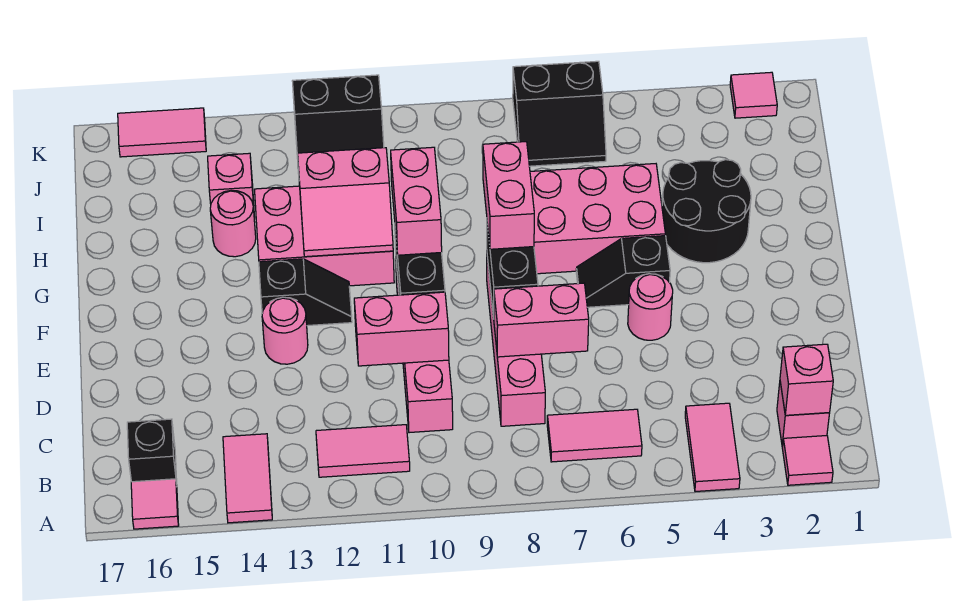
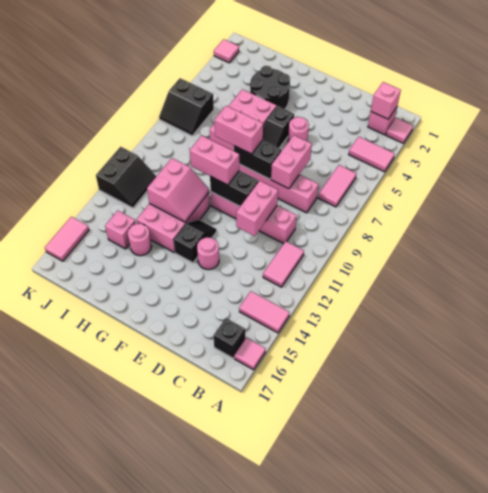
black 2x2 slope [513,61,606,166] -> black 2x2 slope turned to [159,78,214,136]

